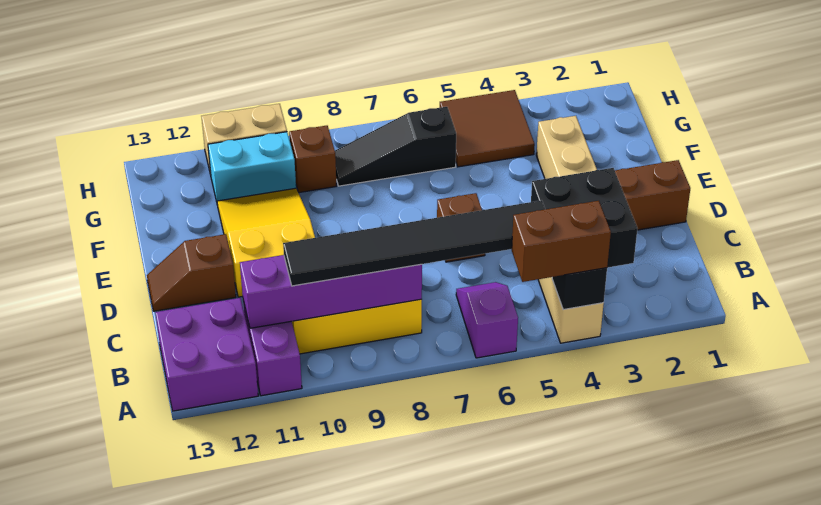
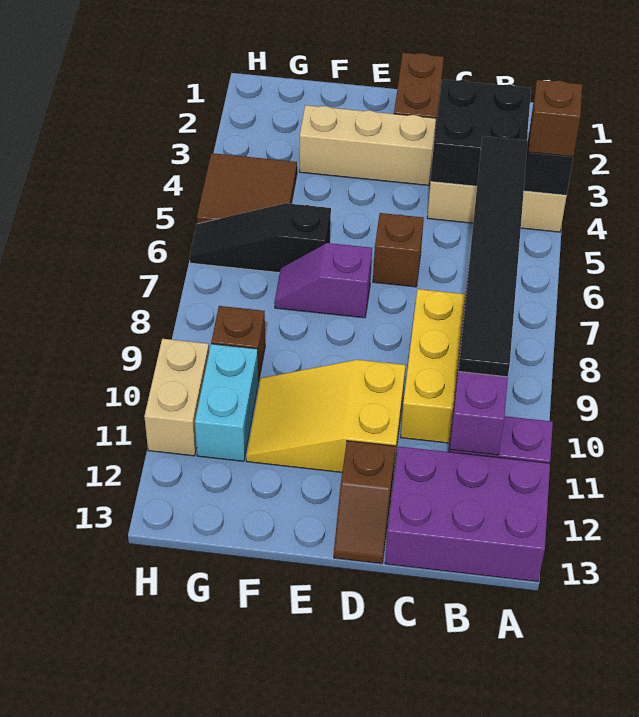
brown 1x2 brick [512,201,611,282] -> brown 1x1 brick [528,80,582,157]
purple 1x2 slope [456,282,518,358] -> purple 1x2 slope moved to [274,243,372,318]
purple 2x2 brick [155,298,258,411] -> purple 2x3 brick [385,446,550,582]
black 1x3 slope [335,107,456,186] -> black 1x3 slope turned to [190,203,331,273]

